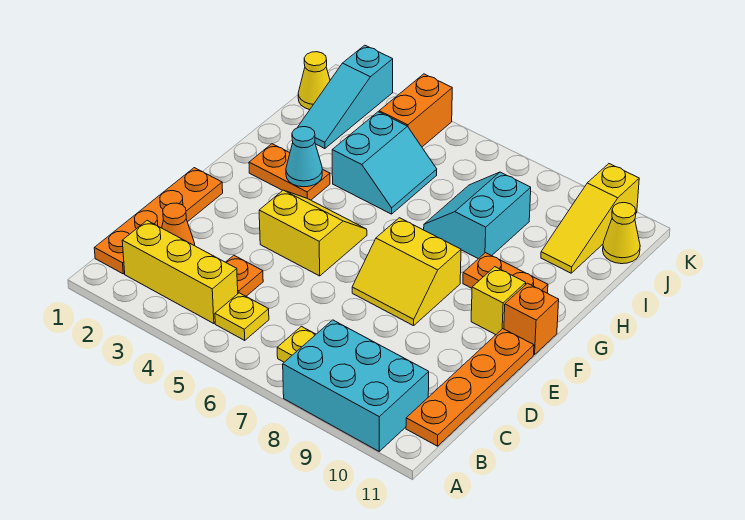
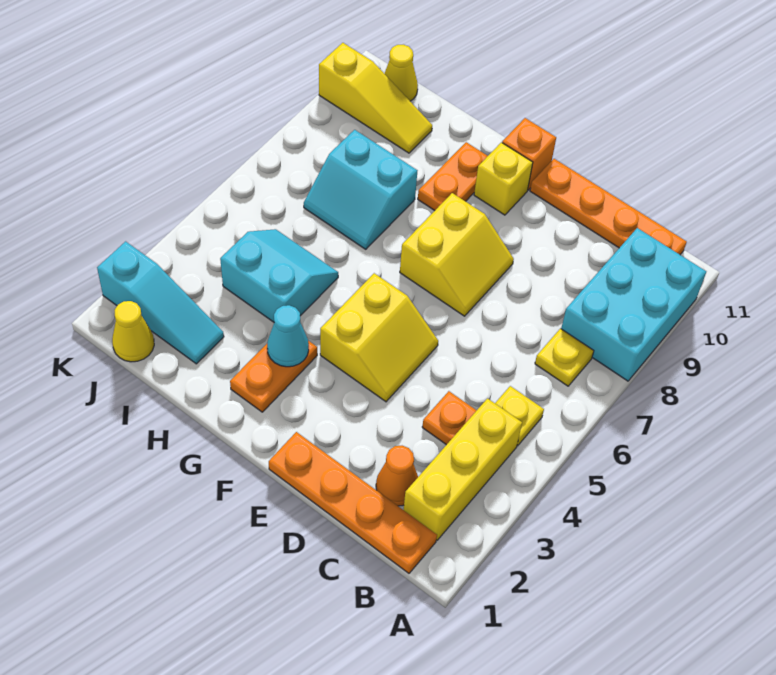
yellow 2x2 slope [259,190,367,276] -> yellow 2x2 slope turned to [320,273,438,402]
orange 1x2 brick [379,74,452,147] -> none

